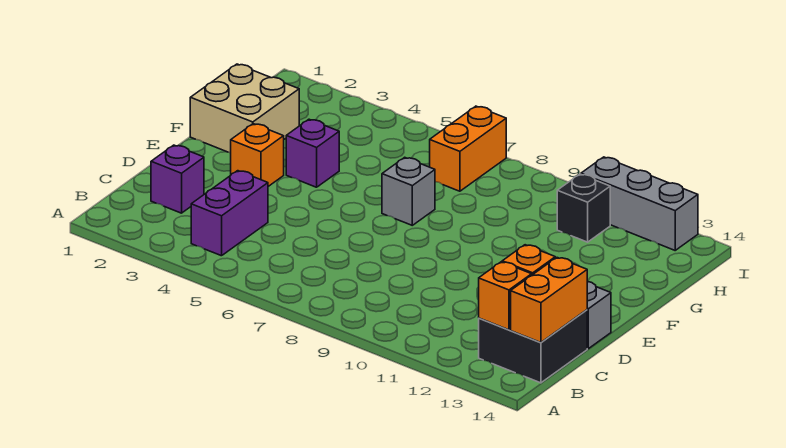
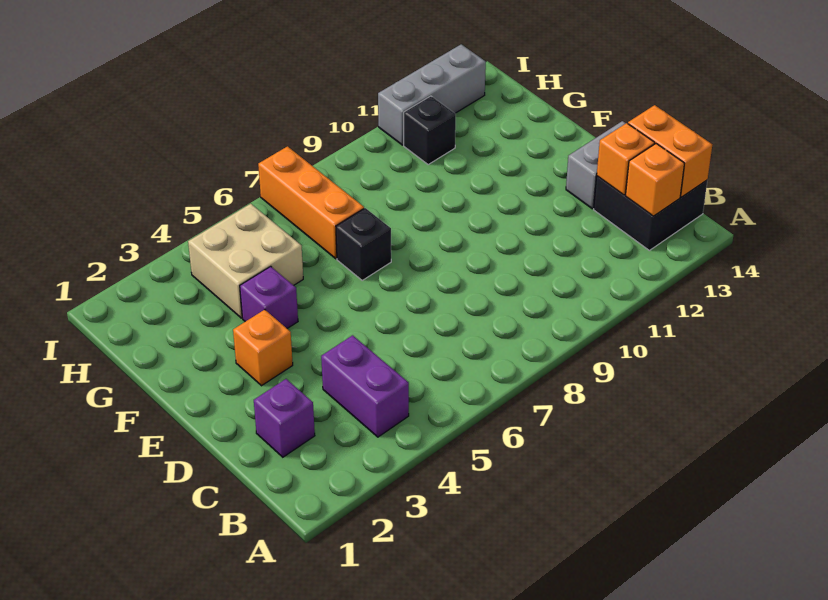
tan 2x2 brick [190,64,299,153] -> tan 2x2 brick moved to [188,204,303,318]
grey 1x1 brick [382,157,435,225] -> black 1x1 brick [336,208,391,280]
orange 1x2 brick [430,106,506,191] -> orange 1x3 brick [258,146,364,259]

